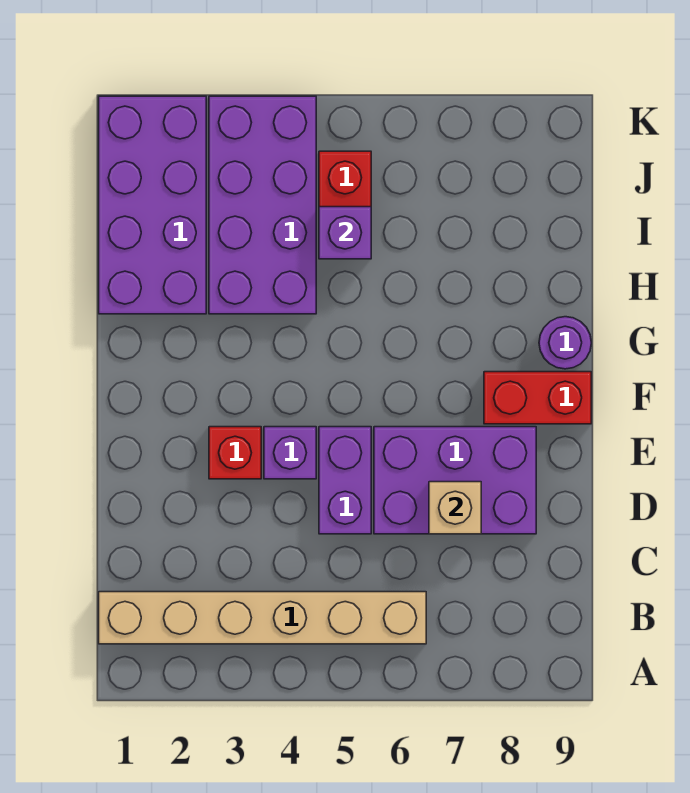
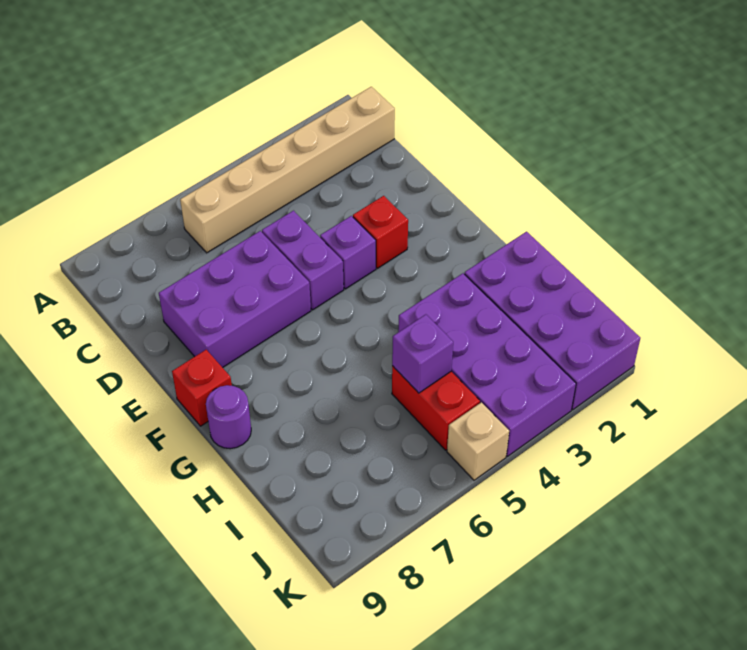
tan 1x1 brick [429,482,481,534] -> tan 1x1 brick moved to [447,402,509,480]
red 1x2 brick [484,372,591,424] -> red 1x1 brick [172,350,232,426]

